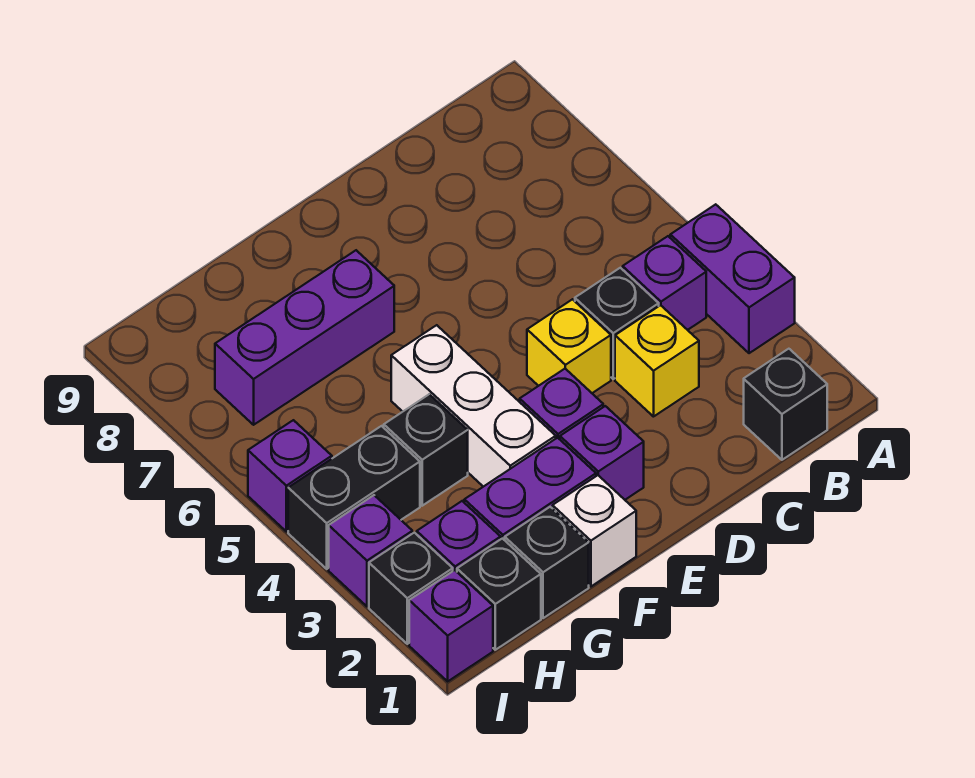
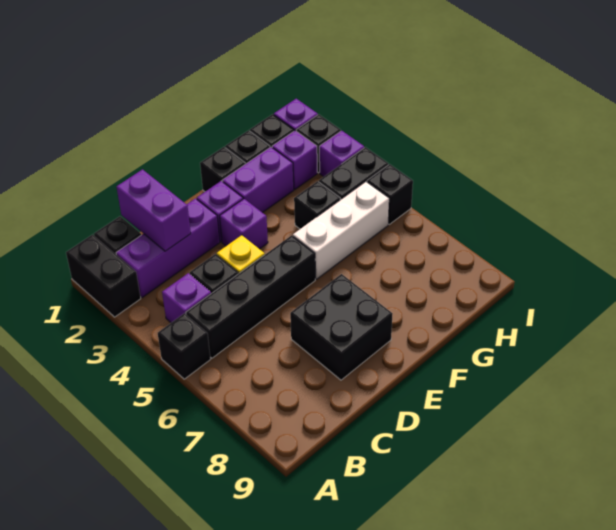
none -> black 1x2 brick [66,235,141,317]
purple 1x2 brick [670,204,795,353] -> purple 1x2 brick moved to [117,170,191,251]
none -> black 1x1 brick [158,313,211,379]
none -> black 1x4 brick [186,235,315,358]
yellow 1x1 brick [615,305,699,417] -> none
none -> black 2x2 brick [290,274,392,380]
white 1x1 brick [553,475,636,586] -> black 1x1 brick [200,147,245,192]
white 1x3 brick [391,325,556,487] -> white 1x3 brick turned to [293,182,389,279]
purple 1x3 brick [215,250,394,425] -> purple 1x3 brick moved to [116,199,220,298]
purple 1x1 brick [248,420,332,531] -> black 1x1 brick [367,164,413,224]

